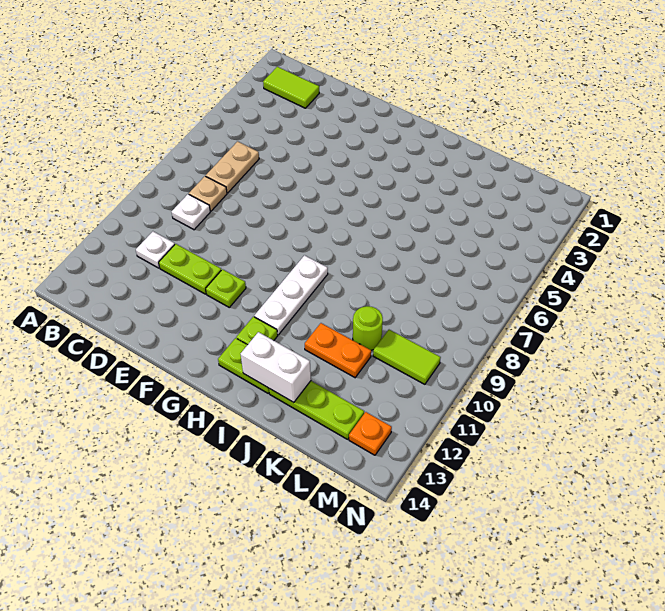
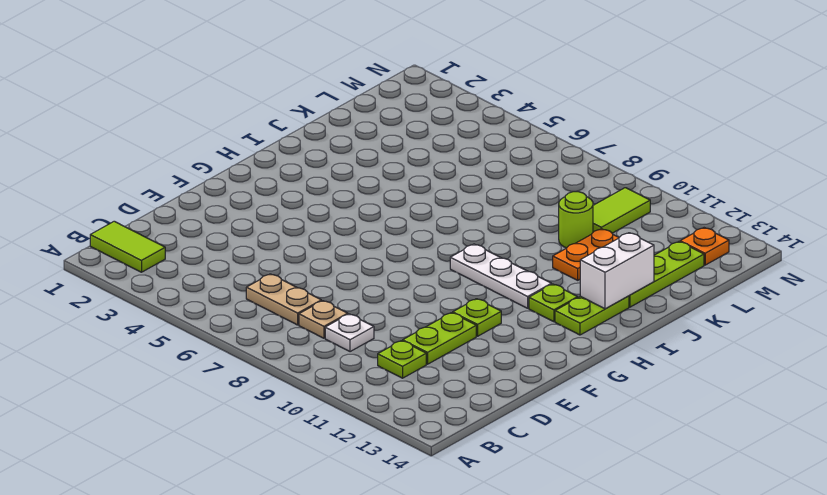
lime 1x2 tile [263,67,319,108] -> lime 1x2 tile turned to [90,221,165,272]
white 1x1 plate [136,232,175,268] -> lime 1x1 plate [378,341,426,378]

